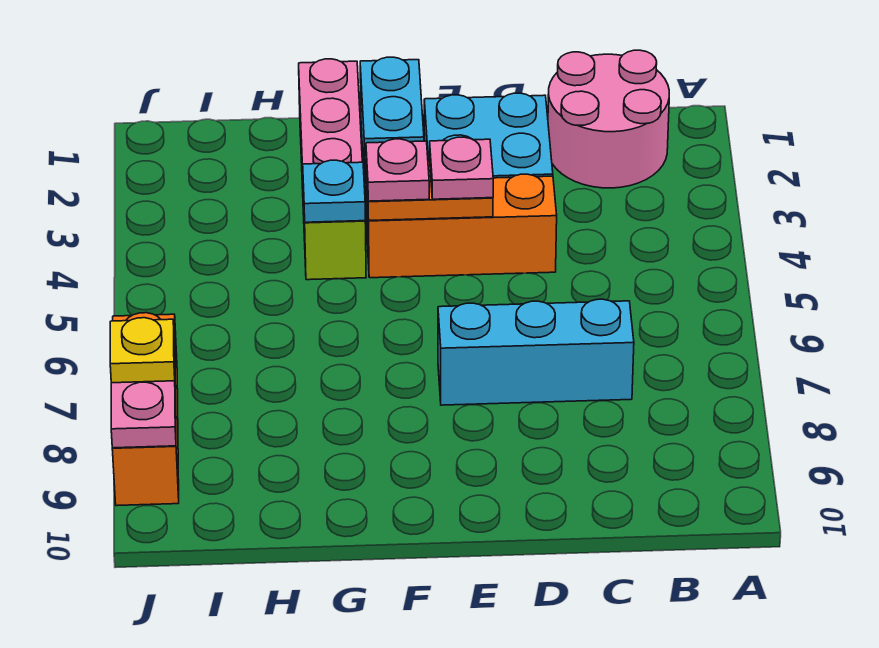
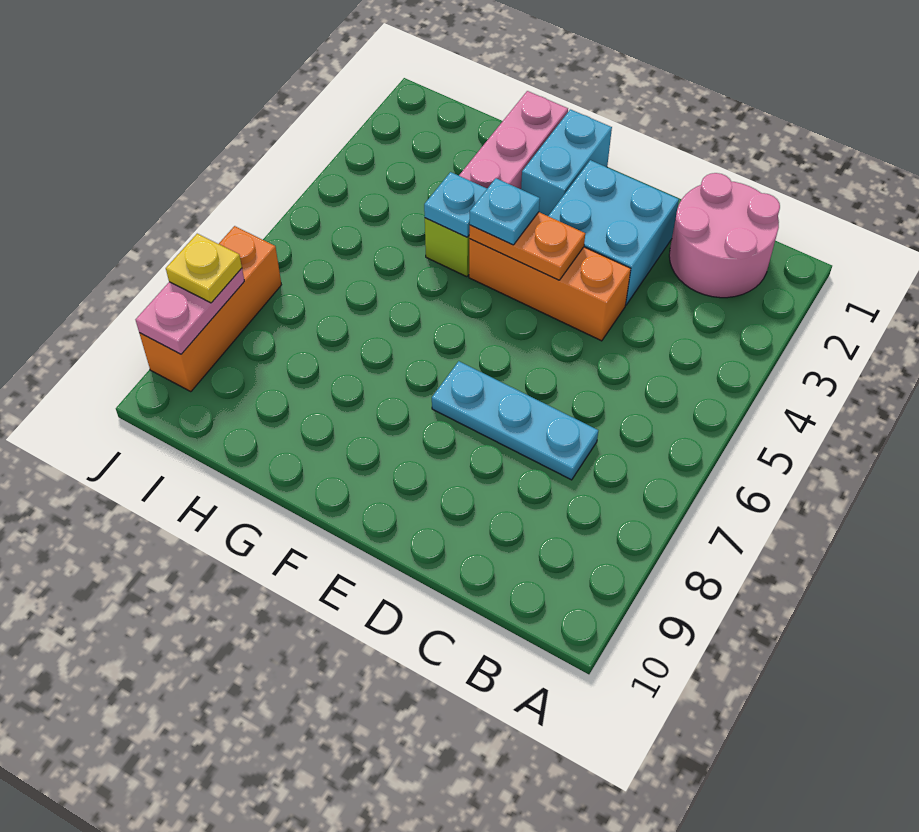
cyan 1x3 brick [438,299,634,405] -> cyan 1x3 plate [432,361,598,480]
pink 1x1 plate [430,137,493,199] -> none
pink 1x1 plate [366,139,429,201] -> cyan 1x1 plate [470,178,540,245]

